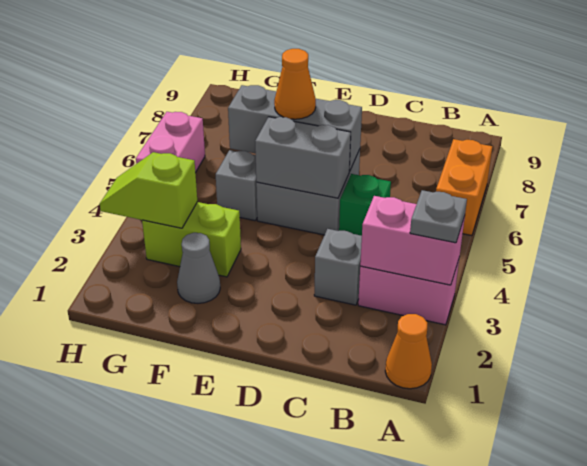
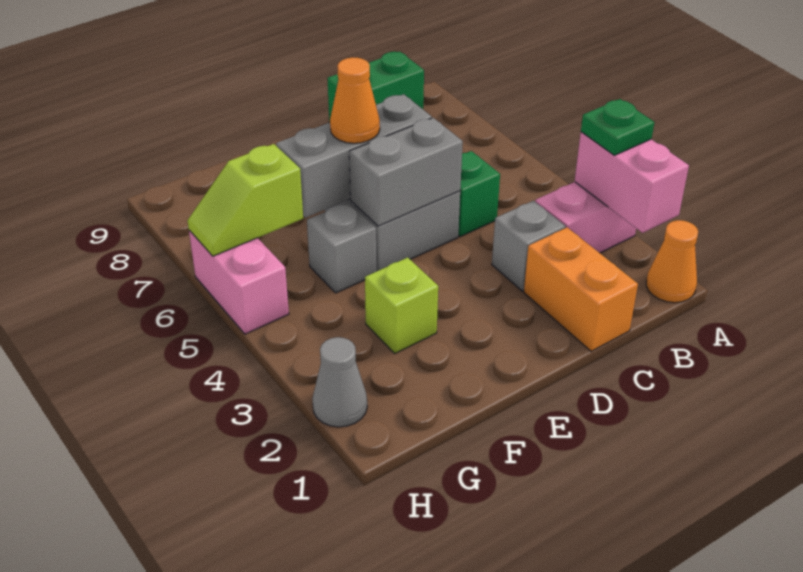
pink 1x2 brick [360,196,465,285] -> pink 1x2 brick turned to [575,132,689,233]
grey 1x1 plate [410,190,467,243] -> green 1x1 plate [581,99,654,155]
orange 1x2 brick [436,139,492,236] -> orange 1x2 brick moved to [524,227,638,351]
none -> green 1x2 brick [327,52,424,122]
grey 1x1 cone [177,233,220,303] -> grey 1x1 cone moved to [312,337,367,427]
lime 1x2 brick [142,202,241,277] -> lime 1x1 brick [365,258,438,353]
lime 1x2 slope [100,152,197,228] -> lime 1x2 slope moved to [188,144,303,256]

